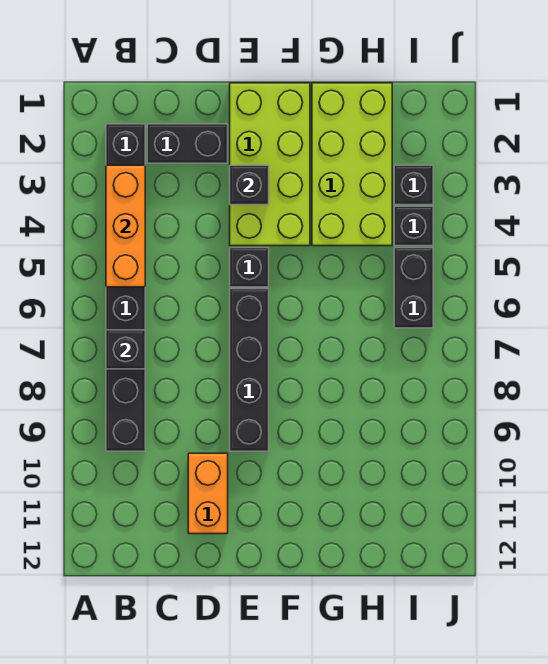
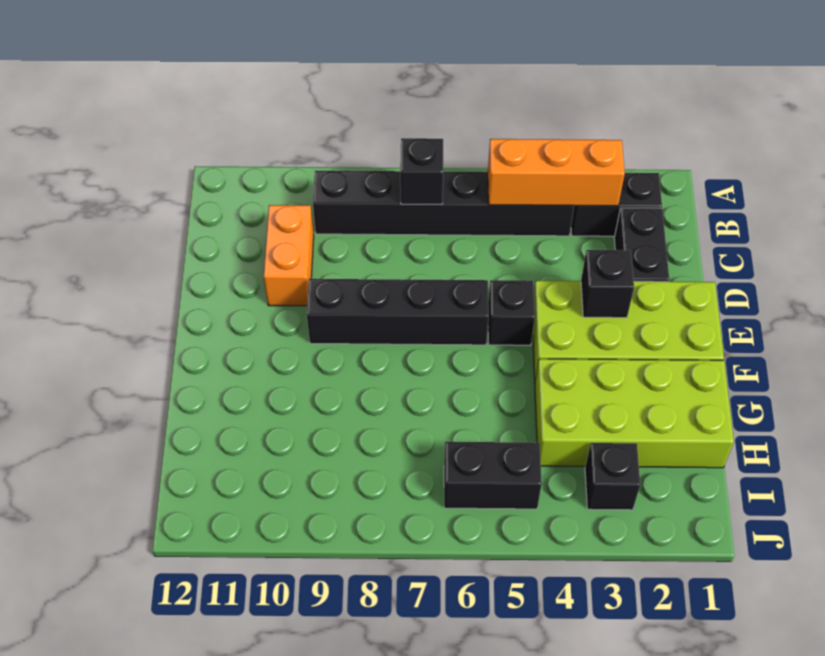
orange 1x2 brick [188,453,228,534] -> orange 1x2 brick turned to [264,205,314,306]
black 1x1 brick [394,206,433,246] -> none

